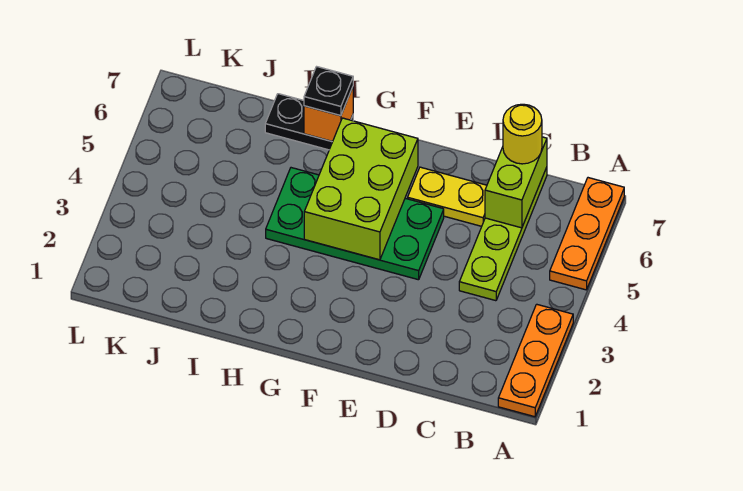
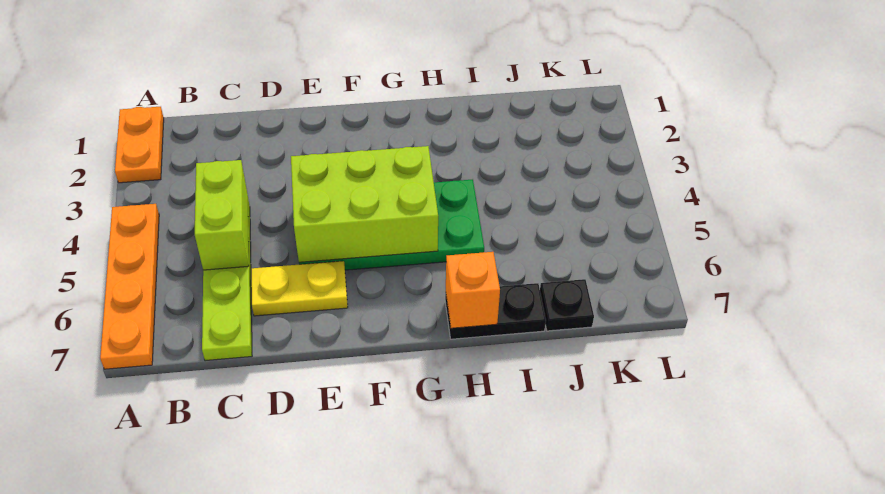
orange 1x3 plate [498,304,573,417] -> orange 1x2 plate [115,107,164,183]
orange 1x3 plate [550,178,624,290] -> orange 1x4 plate [100,204,159,369]
lime 1x2 brick [485,137,547,228] -> lime 1x2 brick moved to [195,160,249,270]
yellow 1x1 round brick [503,104,542,164] -> none
lime 2x3 brick [304,118,418,260] -> lime 2x3 brick turned to [291,146,438,262]
black 1x1 plate [304,67,353,116] -> black 1x1 plate moved to [540,279,594,331]

